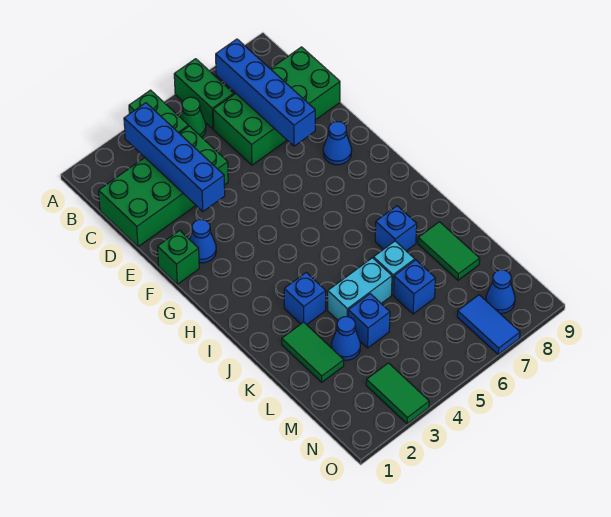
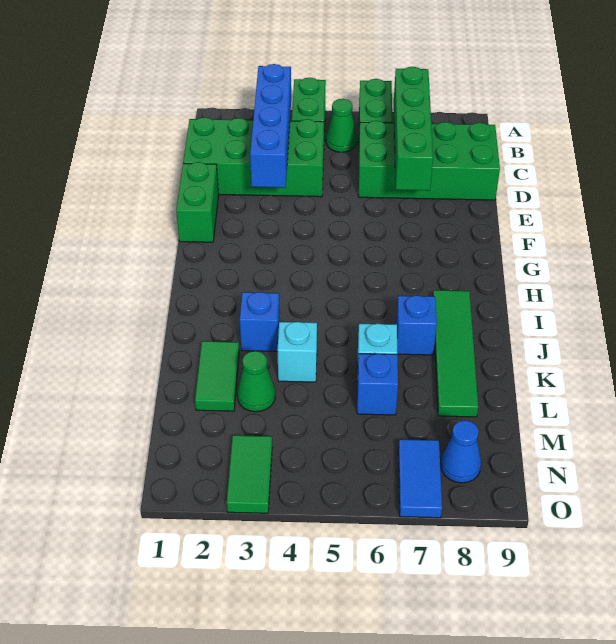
blue 1x4 brick [216,39,315,146] -> green 1x4 brick [394,67,433,191]
green 1x1 brick [158,230,199,284] -> green 1x2 brick [176,162,219,242]
blue 1x1 cone [190,219,216,263] -> none
blue 1x1 cone [323,122,352,165] -> none
cyan 1x2 brick [328,258,392,320] -> cyan 1x1 brick [277,322,317,382]
green 1x2 tile [418,222,480,280] -> green 1x4 tile [433,290,478,417]
blue 1x1 cone [331,317,361,360] -> green 1x1 cone [237,351,275,412]
blue 1x1 brick [348,294,390,348] -> none

